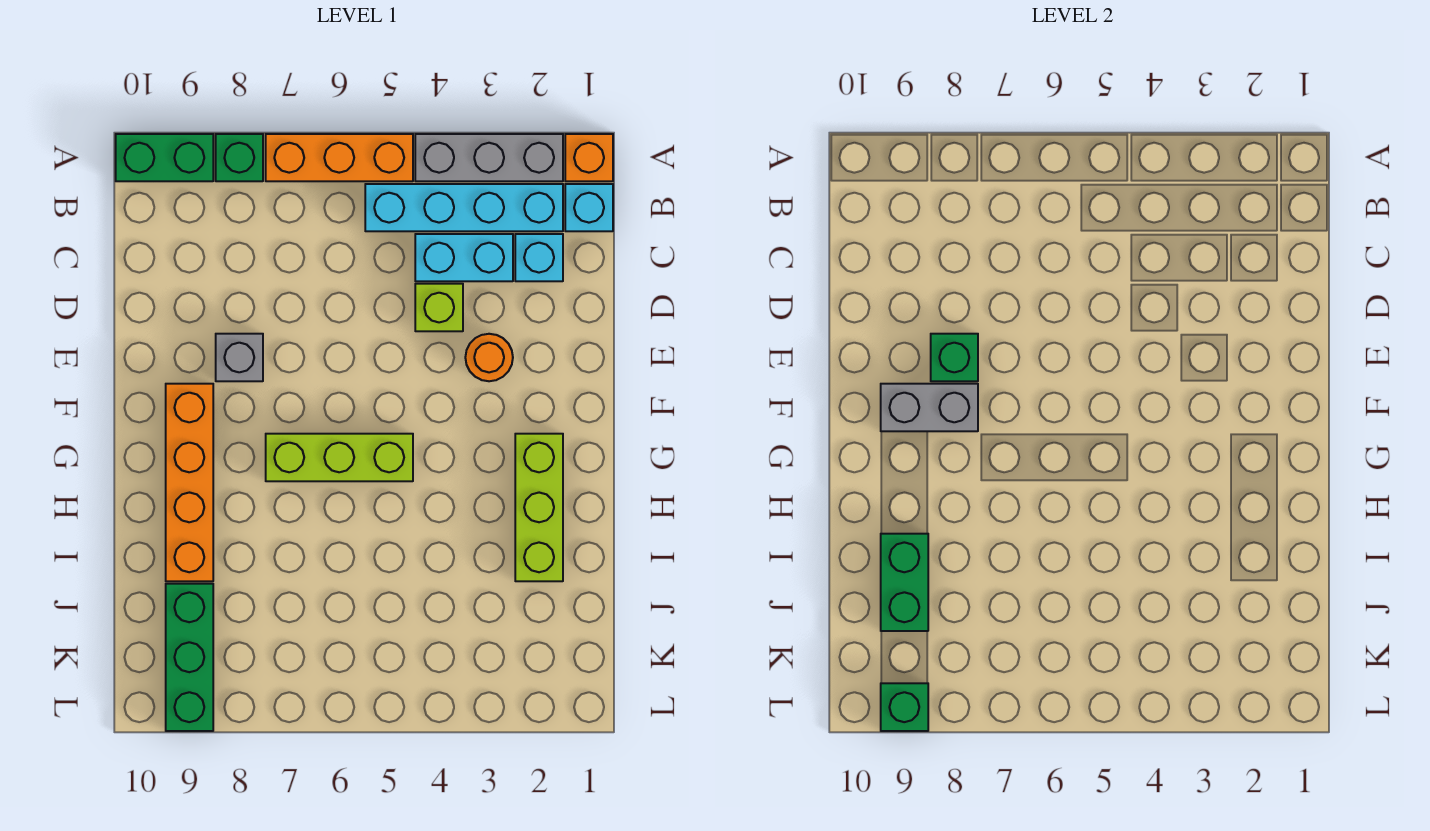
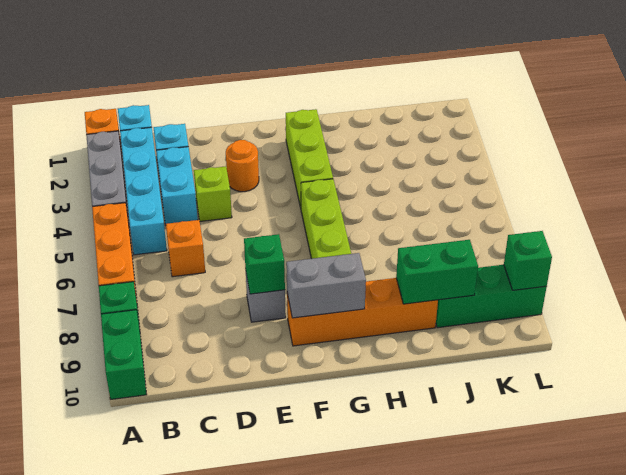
none -> orange 1x1 brick [166,220,205,277]
grey 1x2 brick [881,384,978,431] -> grey 1x2 brick turned to [286,253,366,318]
lime 1x3 brick [515,434,563,581] -> lime 1x3 brick turned to [286,109,333,208]

